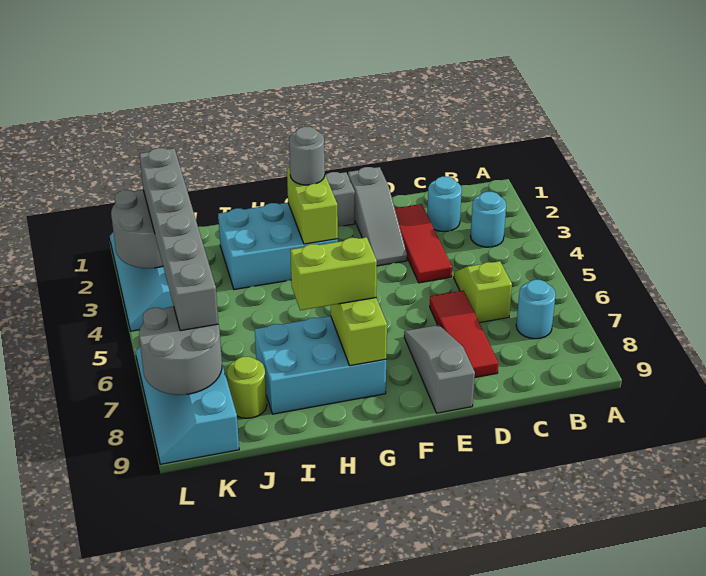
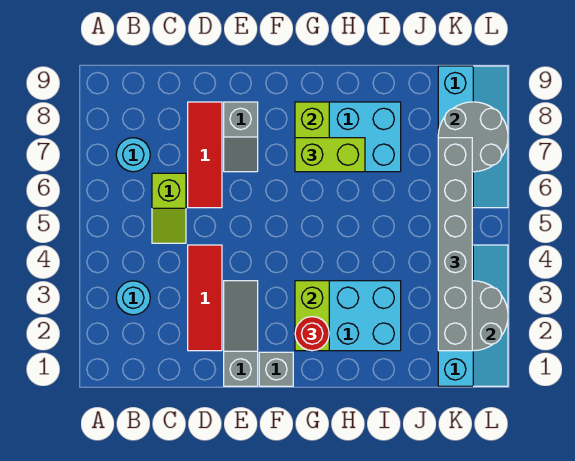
cyan 1x1 round brick [427,176,462,232] -> none
grey 1x3 slope [404,325,475,413] -> grey 1x2 slope [224,102,258,172]
grey 1x1 round brick [289,127,325,185] -> red 1x1 round brick [295,317,329,351]
lime 1x1 round brick [227,357,267,418] -> none

